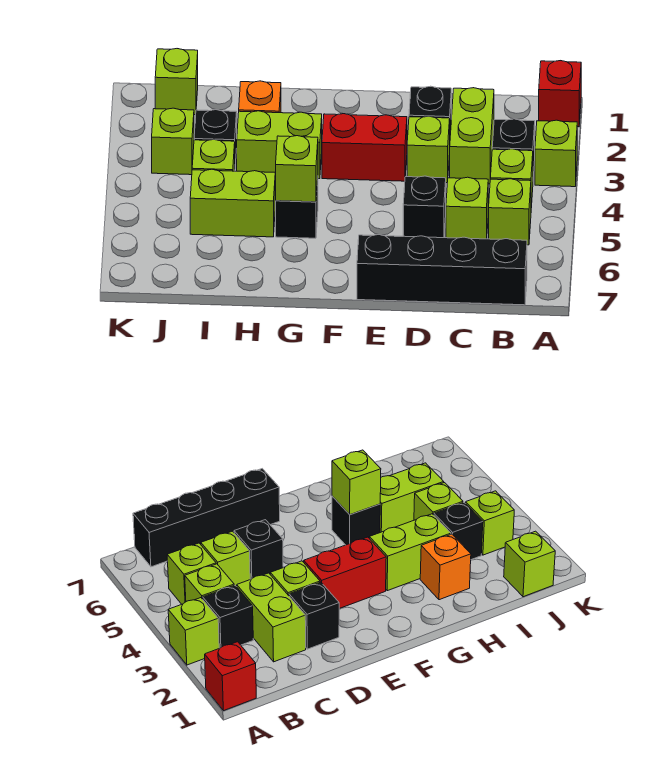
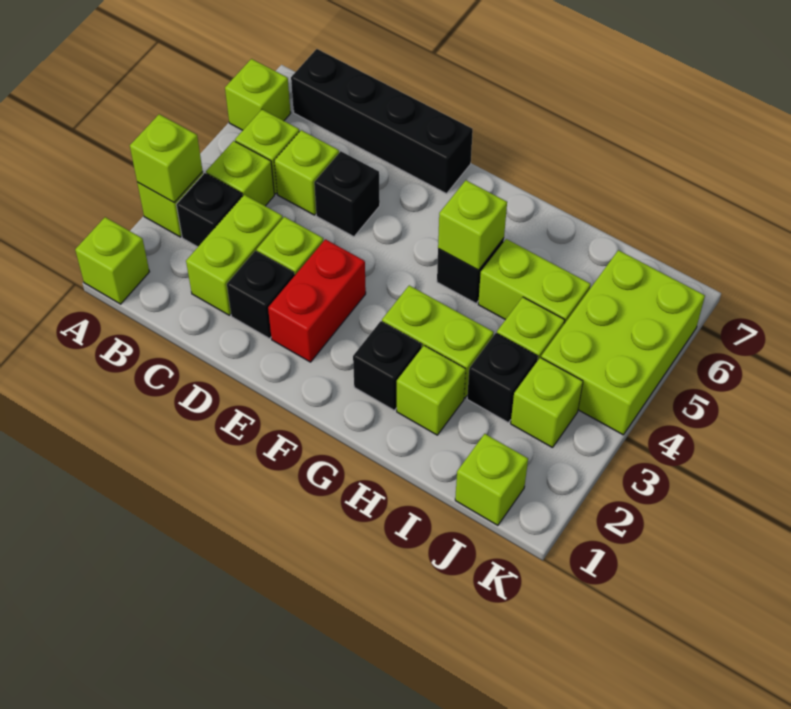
red 1x1 brick [539,61,581,127] -> lime 1x1 brick [75,217,149,304]
none -> lime 1x1 brick [130,114,203,203]
none -> lime 1x1 brick [225,59,291,130]
red 1x2 brick [322,114,407,181] -> red 1x2 brick turned to [268,239,366,362]
none -> black 1x1 brick [353,321,422,410]
orange 1x1 brick [239,81,281,113] -> lime 1x1 brick [397,346,466,435]
none -> lime 2x3 brick [541,250,705,435]

